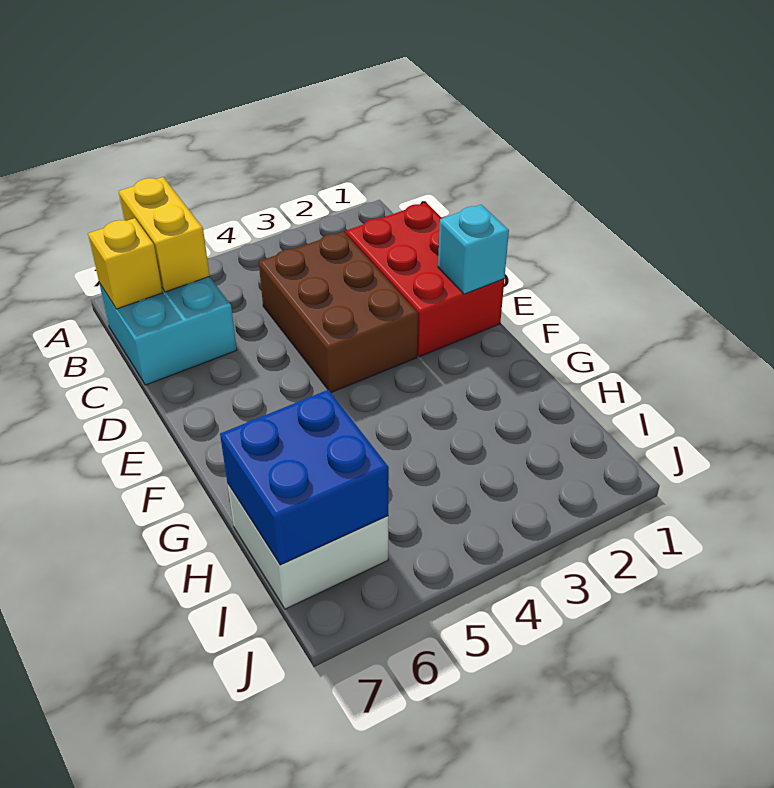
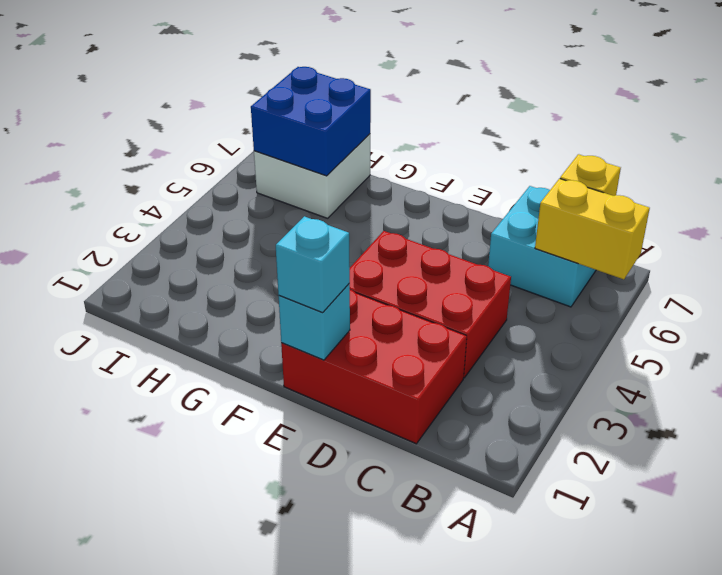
brown 2x3 brick [259,232,418,393] -> red 2x3 brick [349,231,511,378]
none -> cyan 1x1 brick [276,216,350,313]

